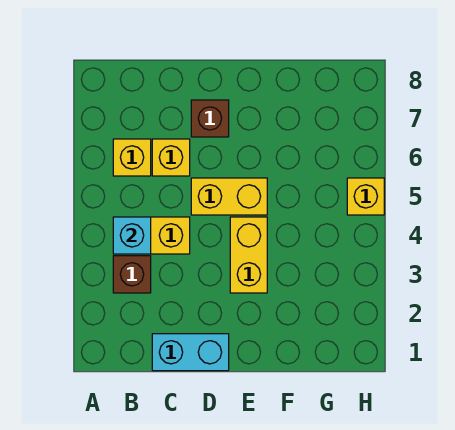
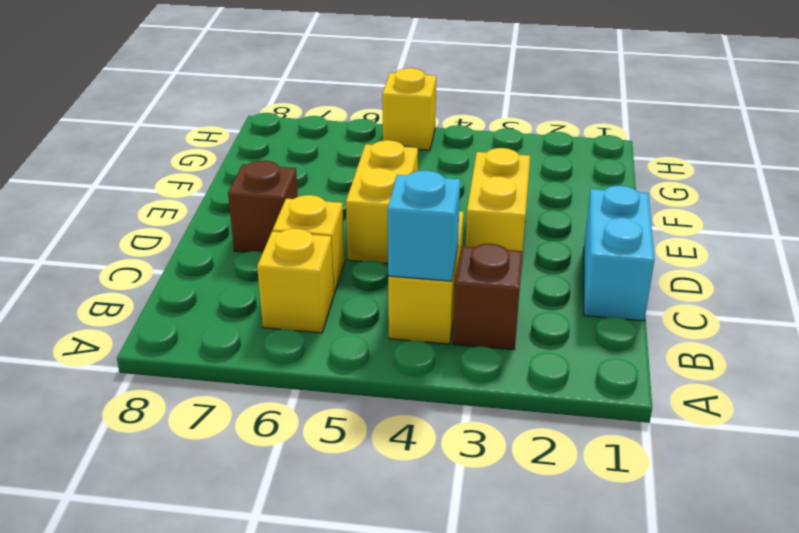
yellow 1x2 brick [230,217,267,293] -> yellow 1x2 brick turned to [465,148,530,251]

